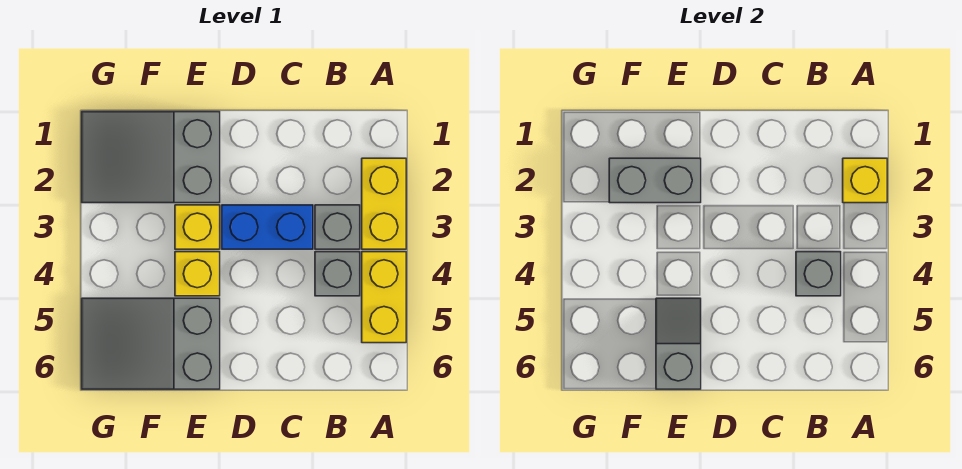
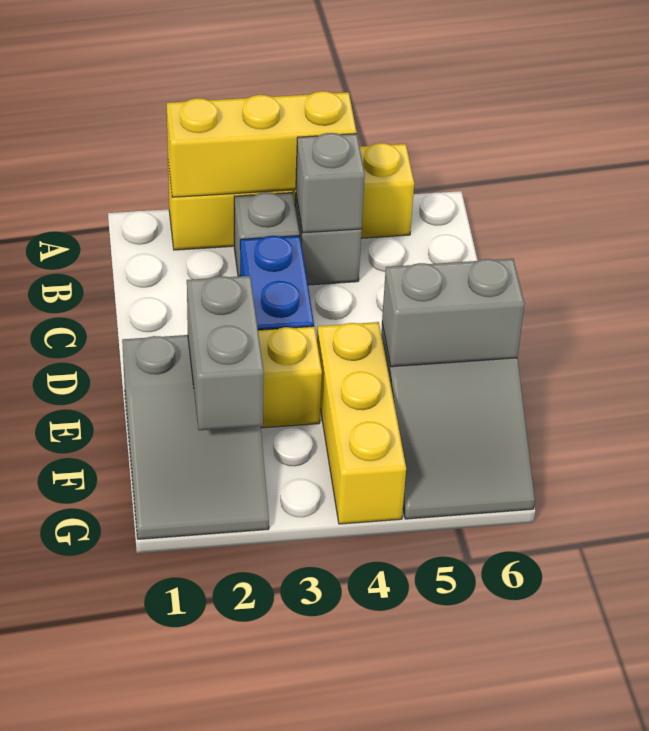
yellow 1x1 brick [843,158,887,203] -> yellow 1x3 brick [167,91,356,197]
yellow 1x1 brick [175,252,220,296] -> yellow 1x3 brick [317,322,406,524]
grey 1x2 slope [656,298,701,389] -> grey 1x2 brick [382,259,524,367]

